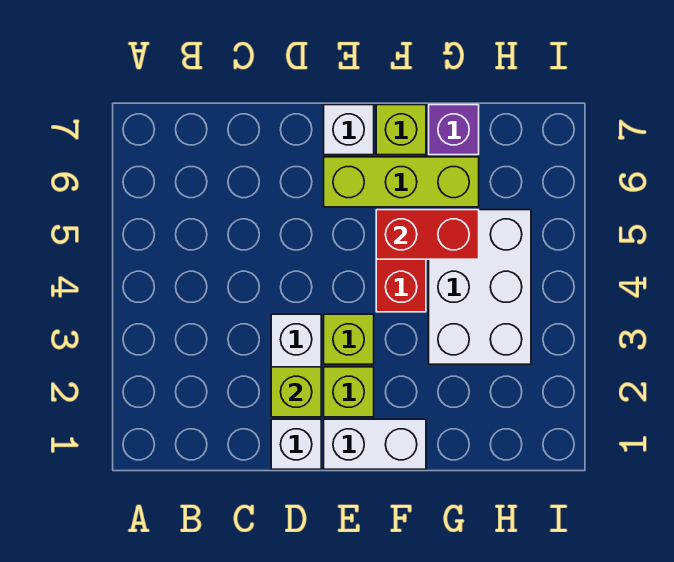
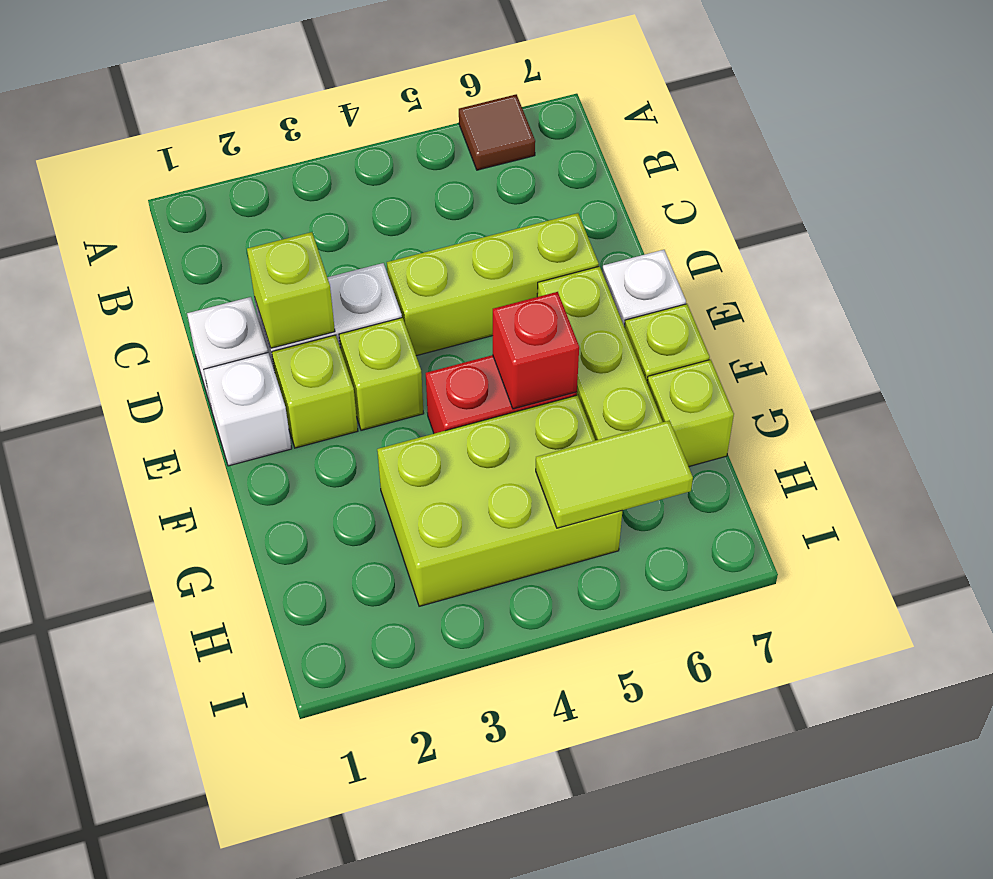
none -> brown 1x1 tile [459,94,535,170]
none -> lime 1x3 brick [387,213,599,356]
white 1x2 brick [324,419,426,469] -> white 1x1 brick [204,353,292,466]
red 1x2 brick [376,210,479,259] -> red 1x1 brick [493,292,579,409]
white 2x3 brick [429,210,531,364] -> lime 2x3 brick [377,395,622,606]
purple 1x1 brick [429,105,479,155] -> lime 1x1 brick [647,360,734,466]
none -> lime 1x2 tile [536,421,693,528]

